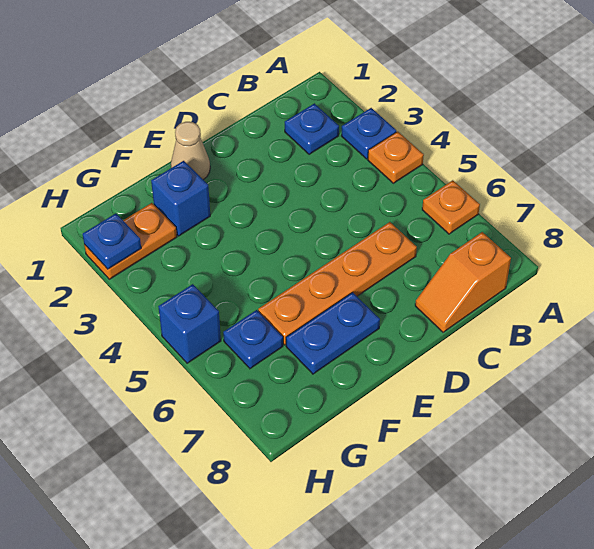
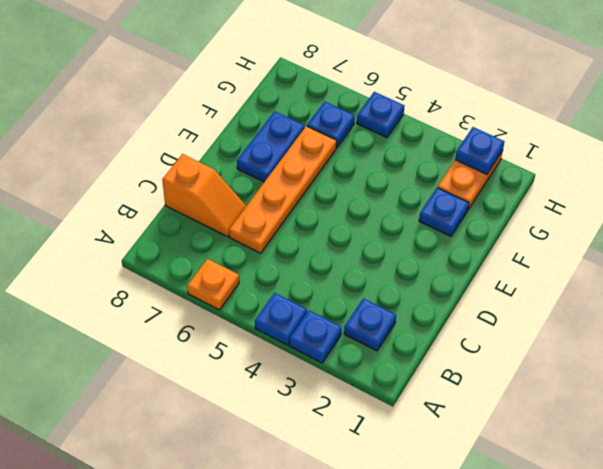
orange 1x1 plate [368,131,424,183] -> blue 1x1 plate [255,293,307,345]
orange 1x2 slope [415,232,511,332] -> orange 1x2 slope turned to [162,154,246,237]
tan 1x1 cone [171,122,210,180] -> none
blue 1x1 brick [151,161,210,236] -> blue 1x1 plate [419,188,469,236]
blue 1x1 brick [158,284,221,363] -> blue 1x1 plate [357,92,404,137]

